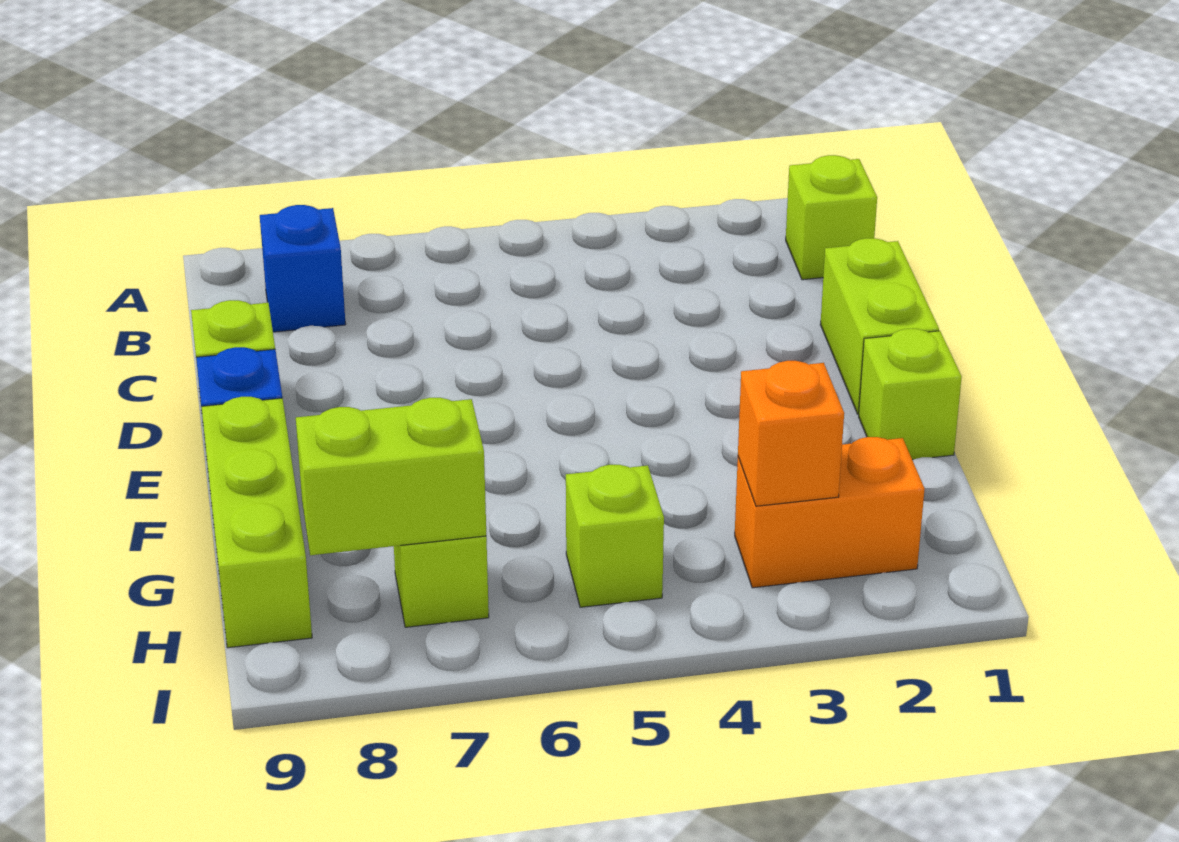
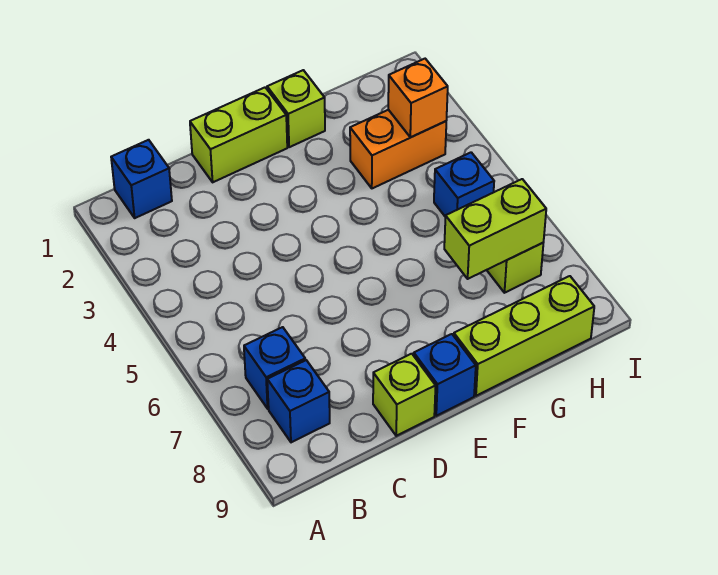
lime 1x1 brick [786,155,877,280] -> blue 1x1 brick [111,140,172,218]
none -> blue 1x1 brick [244,327,305,409]
orange 1x2 brick [735,437,925,588] -> orange 1x2 brick turned to [350,110,446,188]
lime 1x1 brick [566,465,664,607] -> blue 1x1 brick [434,152,494,217]
lime 1x2 brick [296,398,486,555] -> lime 1x2 brick turned to [444,179,546,279]

